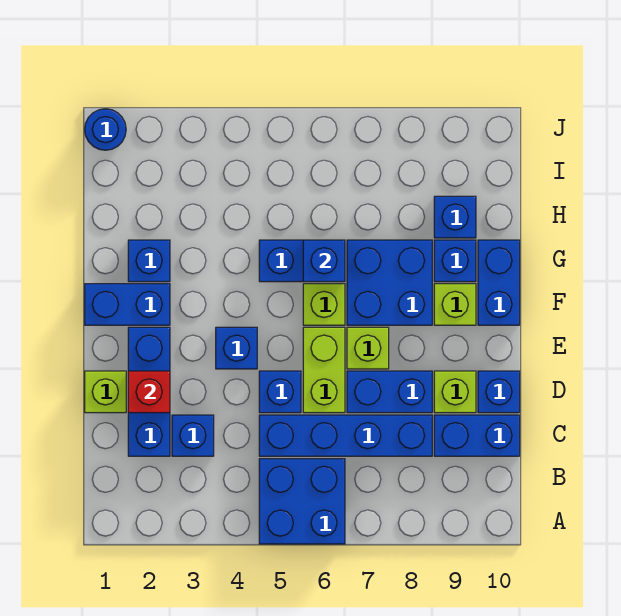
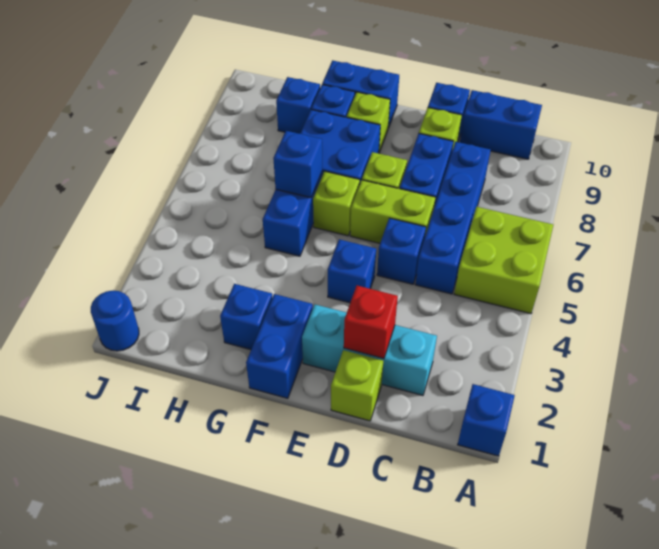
blue 2x2 brick [259,459,345,544] -> lime 2x2 brick [454,207,553,314]
blue 1x3 brick [128,327,170,456] -> cyan 1x3 brick [302,305,437,395]
blue 1x1 brick [172,415,214,456] -> blue 1x1 brick moved to [458,384,515,456]
blue 1x2 brick [434,415,520,456] -> blue 1x2 brick turned to [460,90,542,159]

